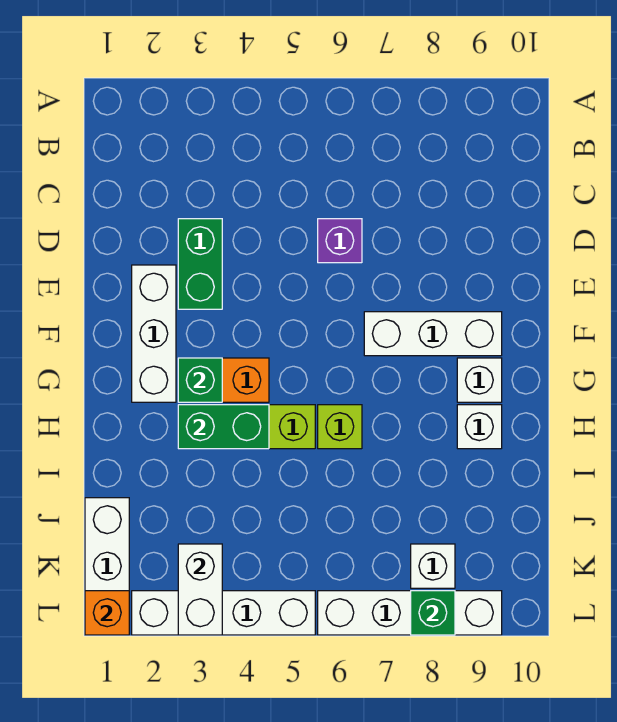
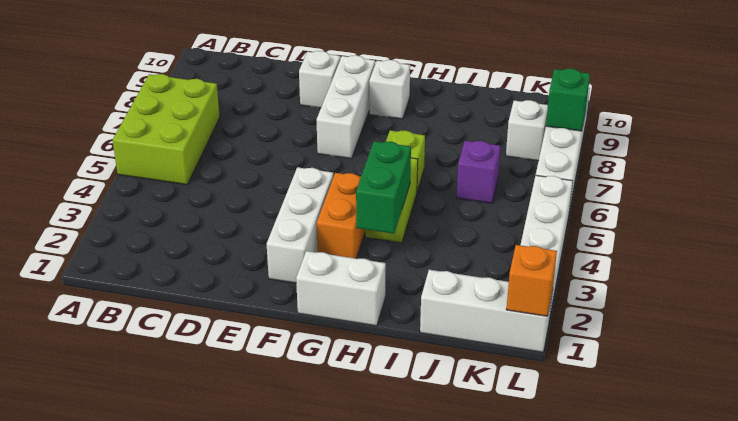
none -> lime 2x3 brick [113,74,220,185]
green 1x2 brick [178,219,222,309] -> none
purple 1x1 brick [318,219,362,263] -> purple 1x1 brick moved to [457,141,501,203]
white 1x3 brick [132,265,176,402] -> white 1x3 brick turned to [267,167,333,283]
green 1x1 brick [178,358,222,402] -> none
white 1x1 brick [457,405,502,449] -> white 1x1 brick moved to [299,51,340,108]
white 1x2 brick [178,544,222,635] -> white 1x2 brick moved to [296,251,386,326]

